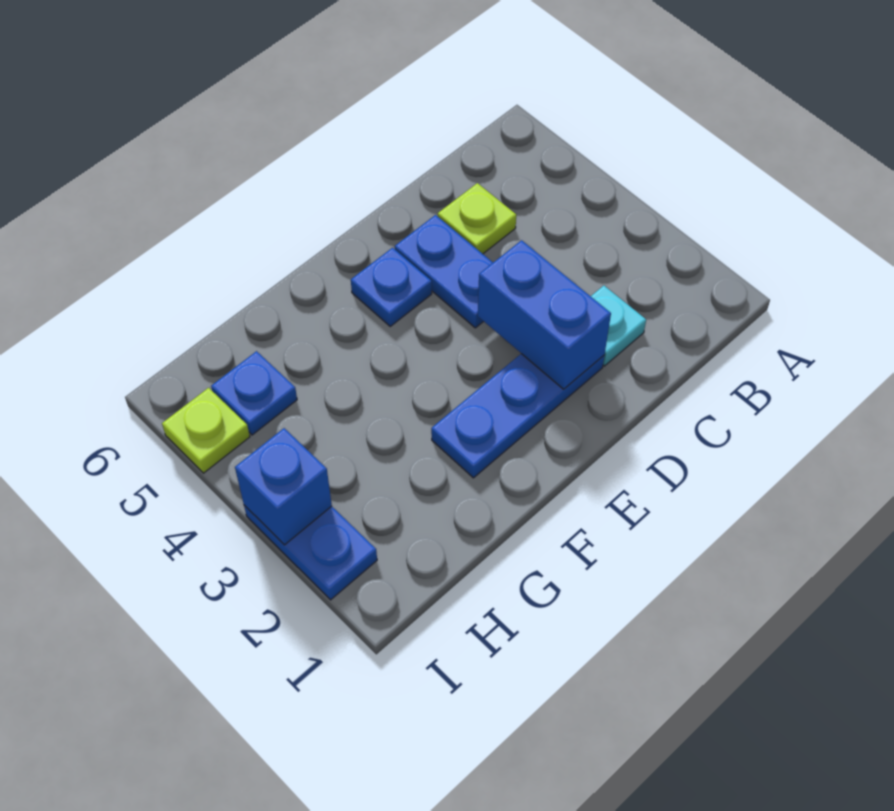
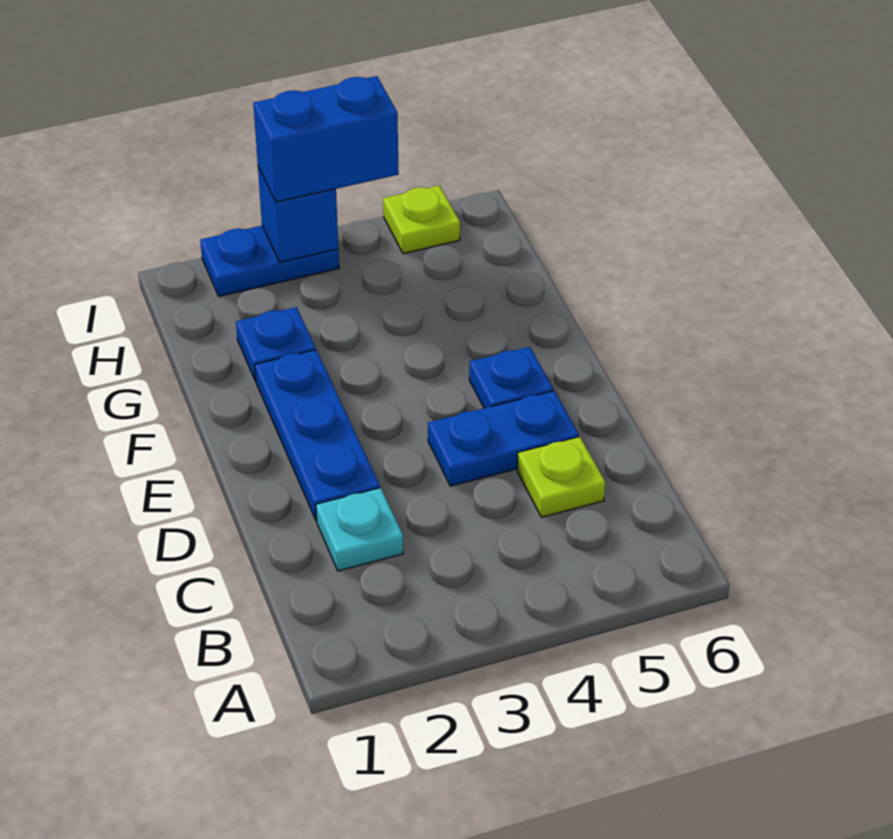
blue 1x2 brick [478,240,611,389] -> blue 1x2 brick moved to [253,76,399,202]
blue 1x1 plate [211,351,297,435] -> blue 1x1 plate moved to [236,307,316,381]

